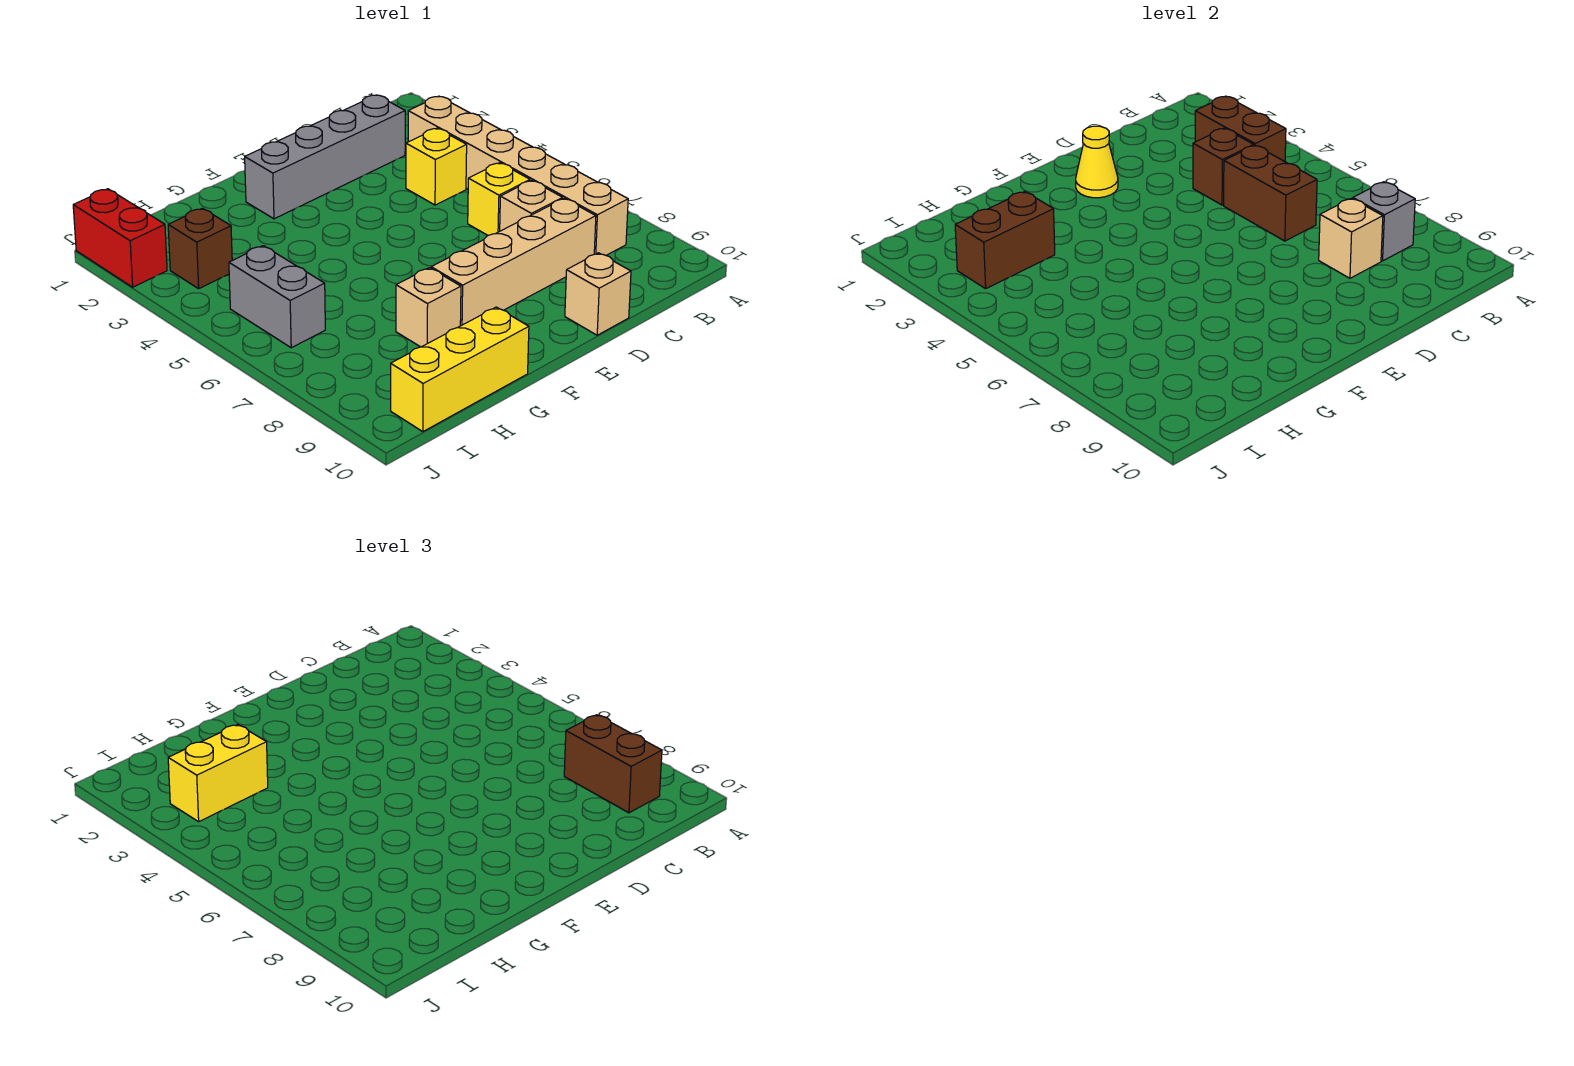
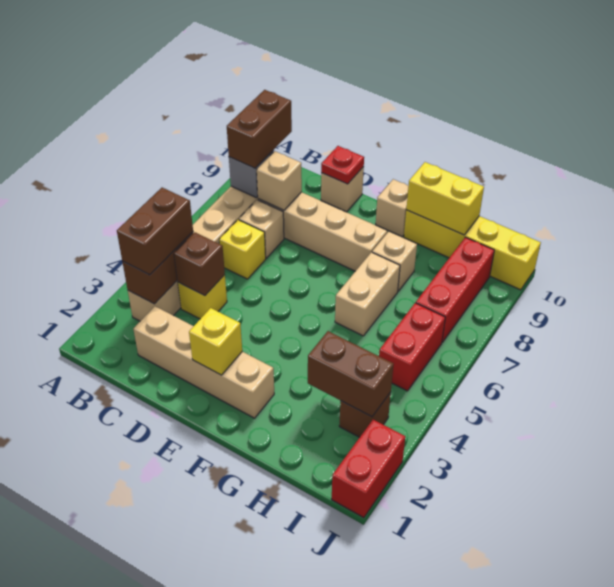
grey 1x4 brick [245,95,405,219] -> tan 1x4 brick [134,306,274,418]
brown 1x2 brick [1224,145,1317,241] -> brown 1x2 brick moved to [117,188,193,275]
none -> red 1x1 plate [321,146,364,184]
yellow 1x1 cone [1076,126,1118,198] -> yellow 1x1 brick [189,308,242,375]
none -> tan 1x1 brick [376,179,408,237]
none -> tan 1x2 brick [335,252,400,336]
yellow 1x3 brick [391,307,529,432] -> yellow 1x4 brick [404,210,541,290]
yellow 1x2 brick [168,725,268,822] -> yellow 1x2 brick moved to [406,162,484,235]
grey 1x2 brick [229,246,325,348] -> red 1x2 brick [379,303,445,391]
none -> red 1x3 brick [416,237,494,342]

